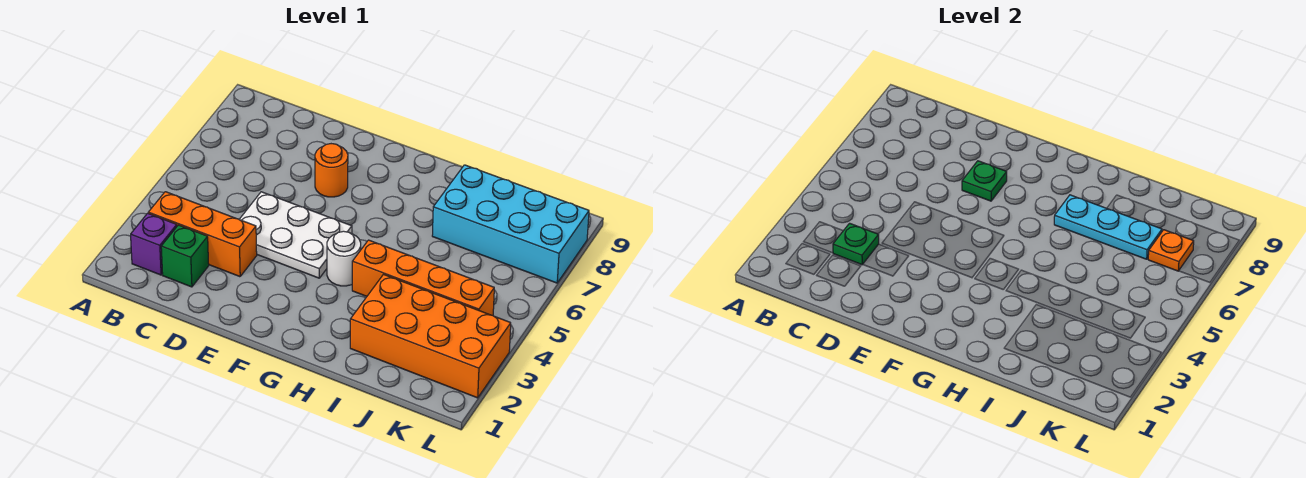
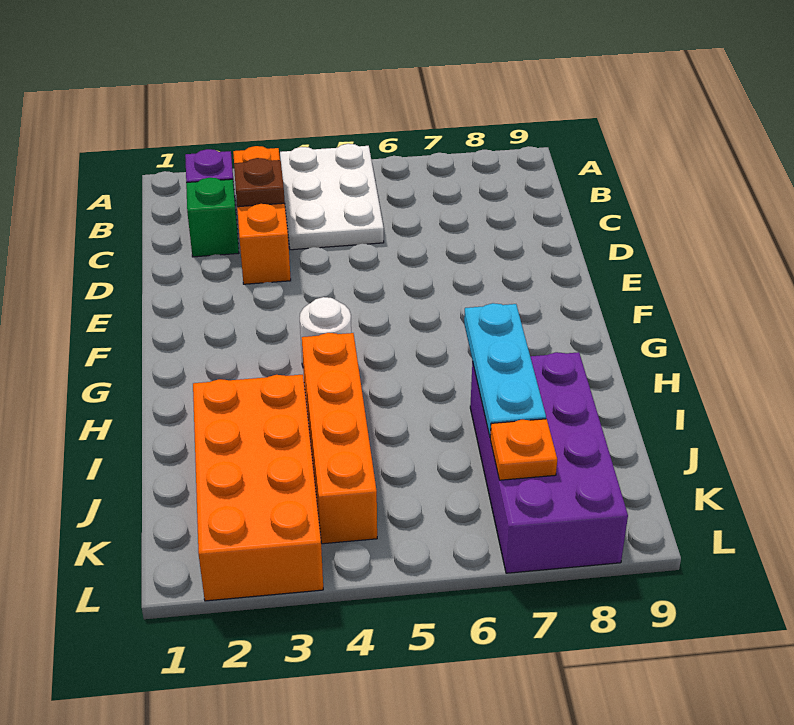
green 1x1 plate [833,223,879,265] -> brown 1x1 plate [234,158,285,207]
white 2x3 plate [239,192,352,278] -> white 2x3 plate moved to [280,144,384,250]
orange 1x1 round brick [315,144,348,197] -> none
green 1x1 plate [962,161,1007,201] -> none
cyan 2x4 brick [432,165,589,283] -> purple 2x4 brick [470,352,628,573]

